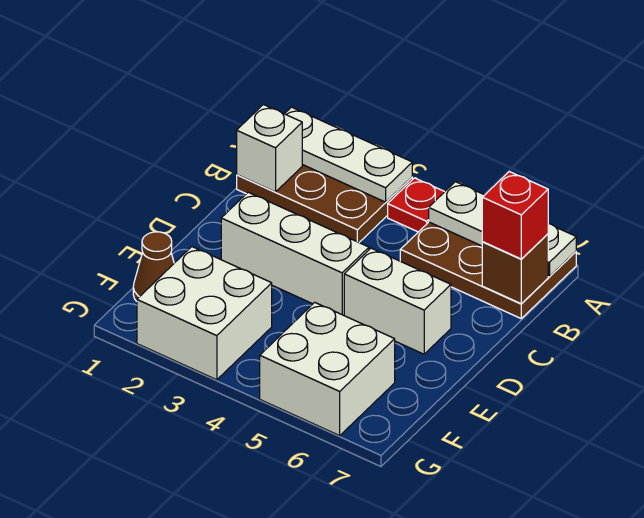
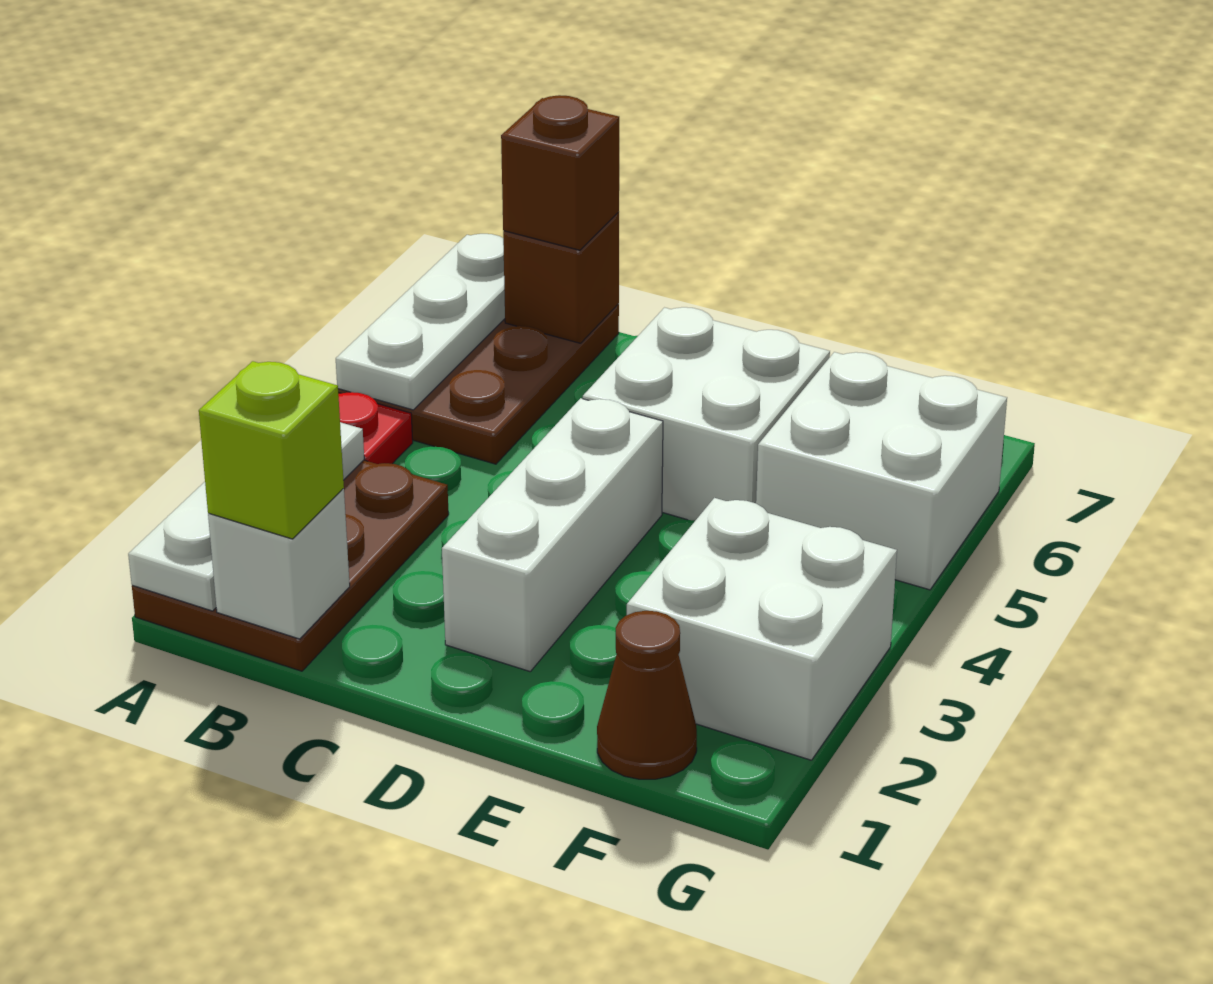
none -> lime 1x1 brick [199,361,344,539]
red 1x1 brick [482,172,548,259] -> brown 1x1 brick [501,95,619,250]
white 1x2 brick [344,248,451,354] -> white 2x2 brick [583,307,830,520]

